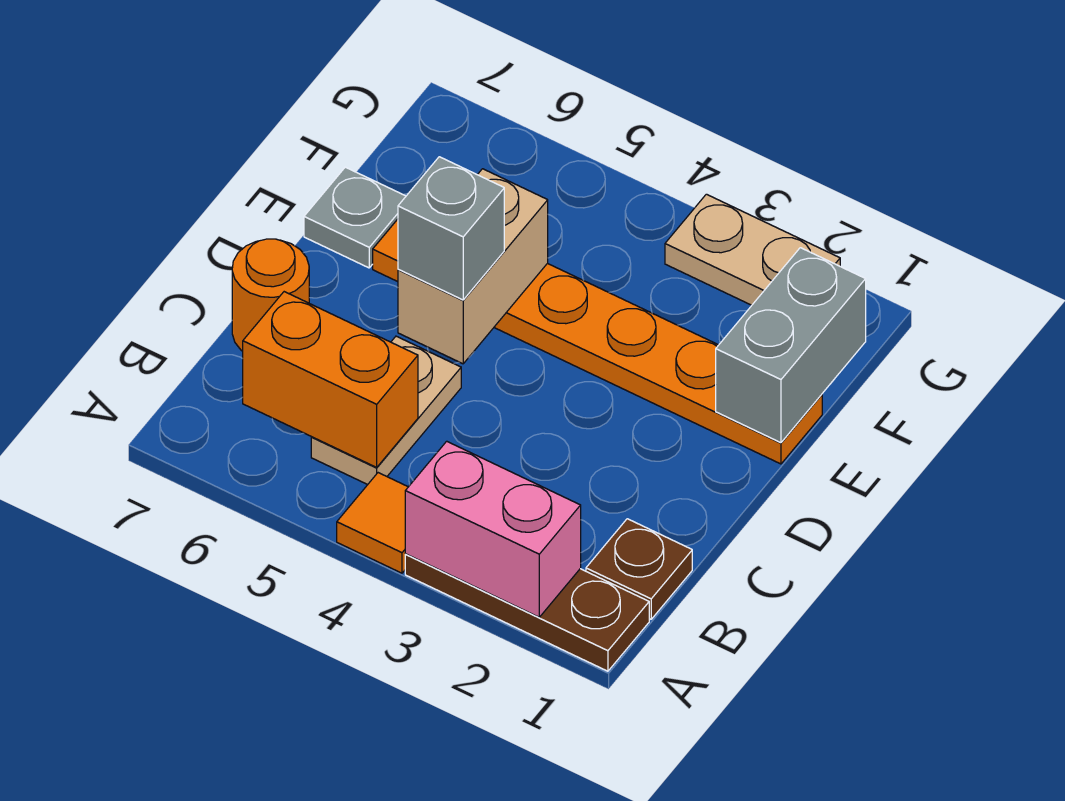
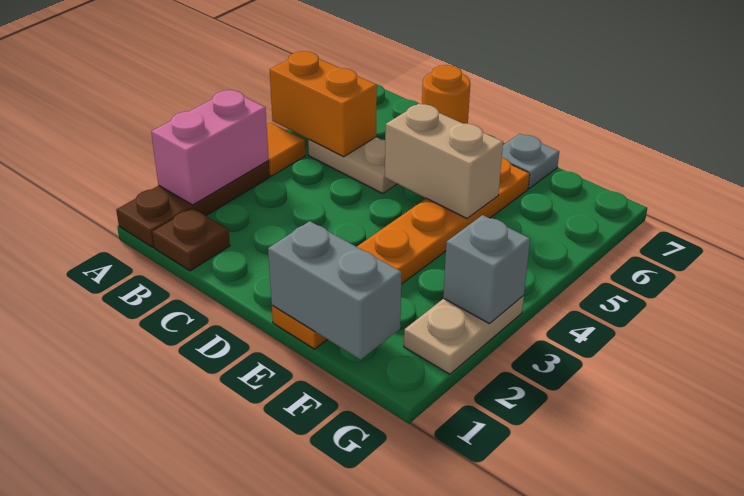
orange 1x2 brick [243,292,418,467] -> orange 1x2 brick turned to [270,51,377,157]
grey 1x1 brick [398,157,504,300] -> grey 1x1 brick moved to [443,215,530,324]

